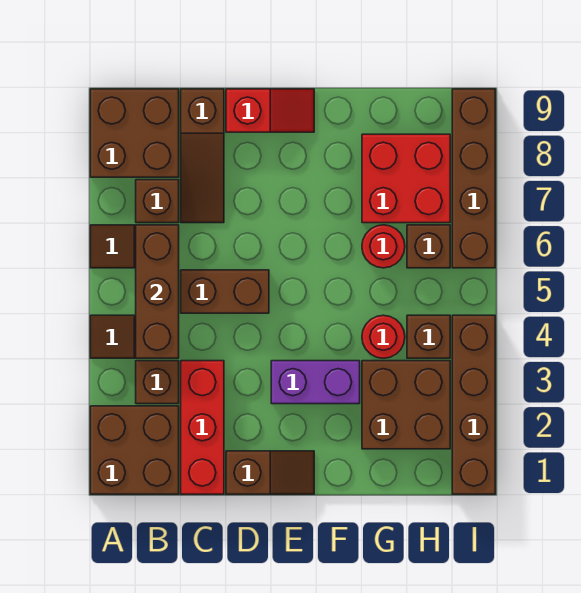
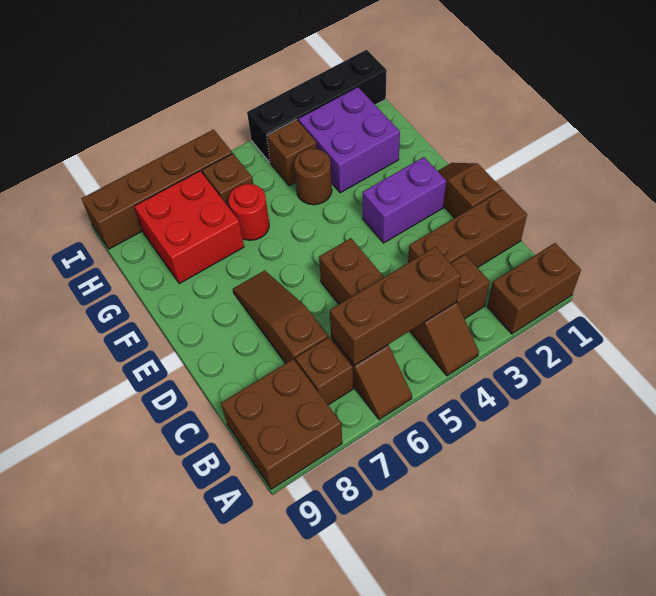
brown 2x2 brick [90,406,179,494] -> brown 1x2 brick [487,243,581,334]
red 1x3 brick [181,361,224,494] -> brown 1x3 brick [408,190,527,268]
brown 1x3 slope [181,89,224,223] -> brown 1x3 slope turned to [233,270,328,363]
red 1x2 slope [226,89,314,132] -> none
purple 1x2 brick [271,361,360,404] -> purple 1x2 brick turned to [362,157,446,243]
brown 2x2 brick [362,361,450,449] -> purple 2x2 brick [298,87,400,193]
red 1x1 round brick [362,315,405,358] -> brown 1x1 round brick [294,149,332,205]
brown 1x4 brick [452,315,495,494] -> black 1x4 brick [247,50,387,162]

